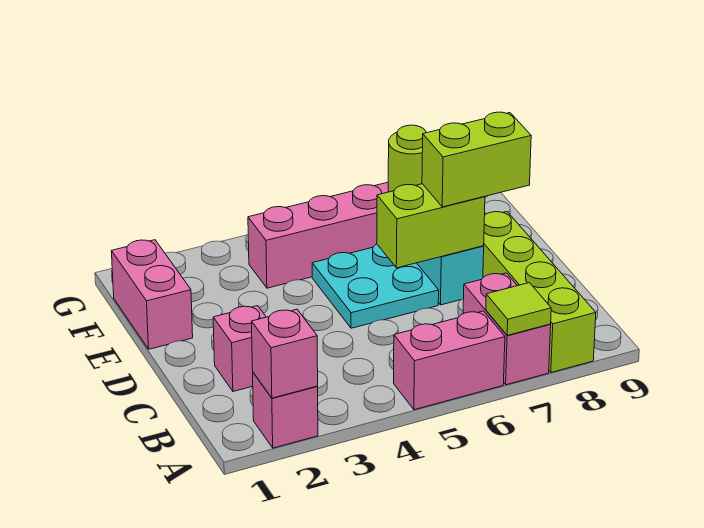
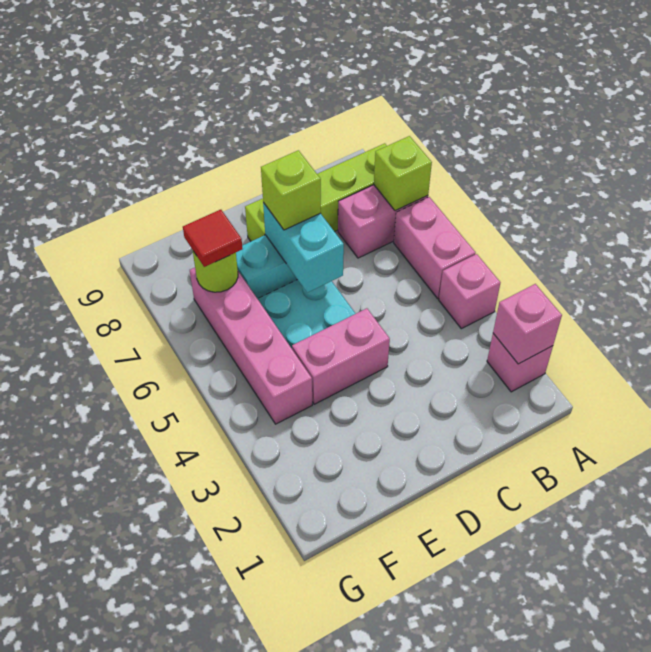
lime 1x1 tile [486,283,551,335] -> lime 1x1 brick [374,136,432,211]
pink 1x1 brick [213,306,266,391] -> pink 1x1 brick moved to [439,254,500,329]
lime 1x2 brick [377,184,485,268] -> cyan 1x2 brick [263,203,344,293]
lime 1x2 brick [422,112,531,207] -> lime 1x1 brick [261,150,321,230]
pink 1x2 brick [112,240,193,349] -> pink 1x2 brick moved to [292,308,390,404]
none -> red 1x1 tile [183,210,242,267]

